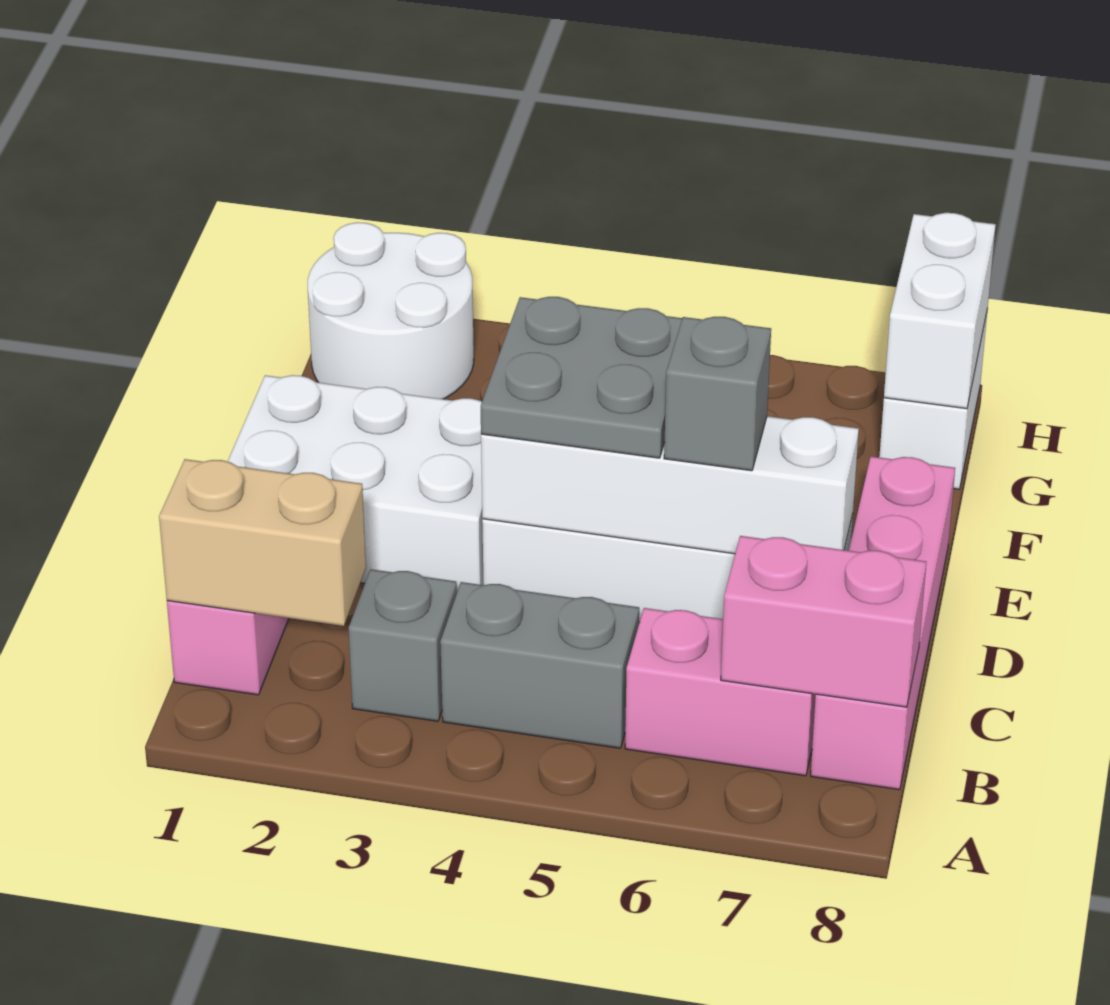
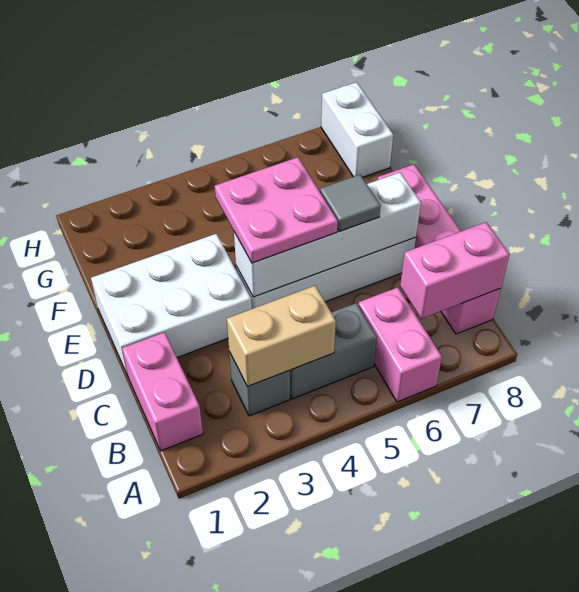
tan 1x2 brick [159,459,366,626] -> tan 1x2 brick moved to [227,286,336,387]
pink 1x2 brick [625,608,816,776] -> pink 1x2 brick turned to [358,287,442,402]
grey 2x2 plate [481,297,682,458] -> pink 2x2 plate [215,157,338,263]
grey 1x1 brick [664,317,771,471] -> grey 1x1 tile [320,175,381,232]
white 2x2 round brick [308,222,474,399] -> none
white 1x2 brick [884,213,996,409] -> none

